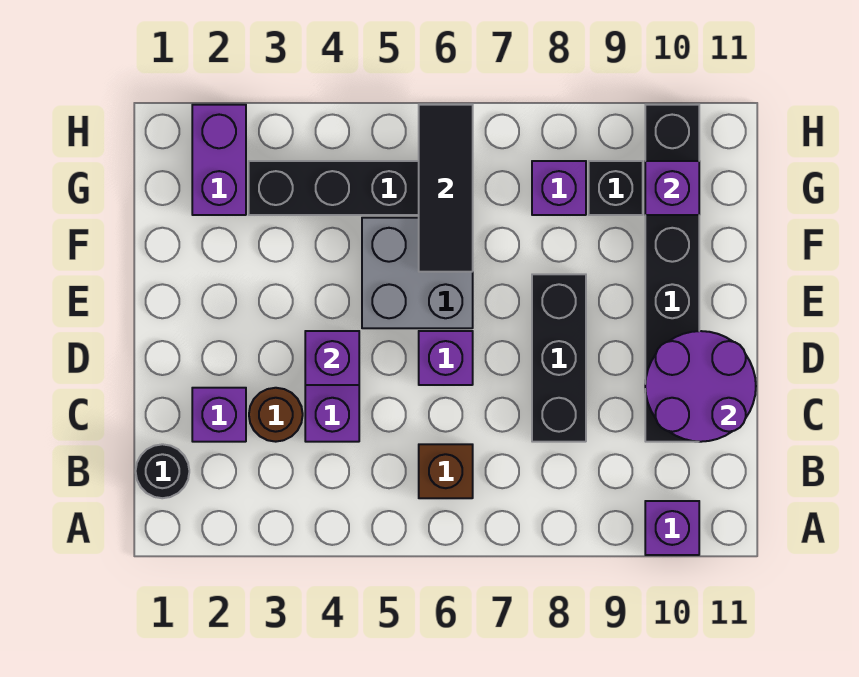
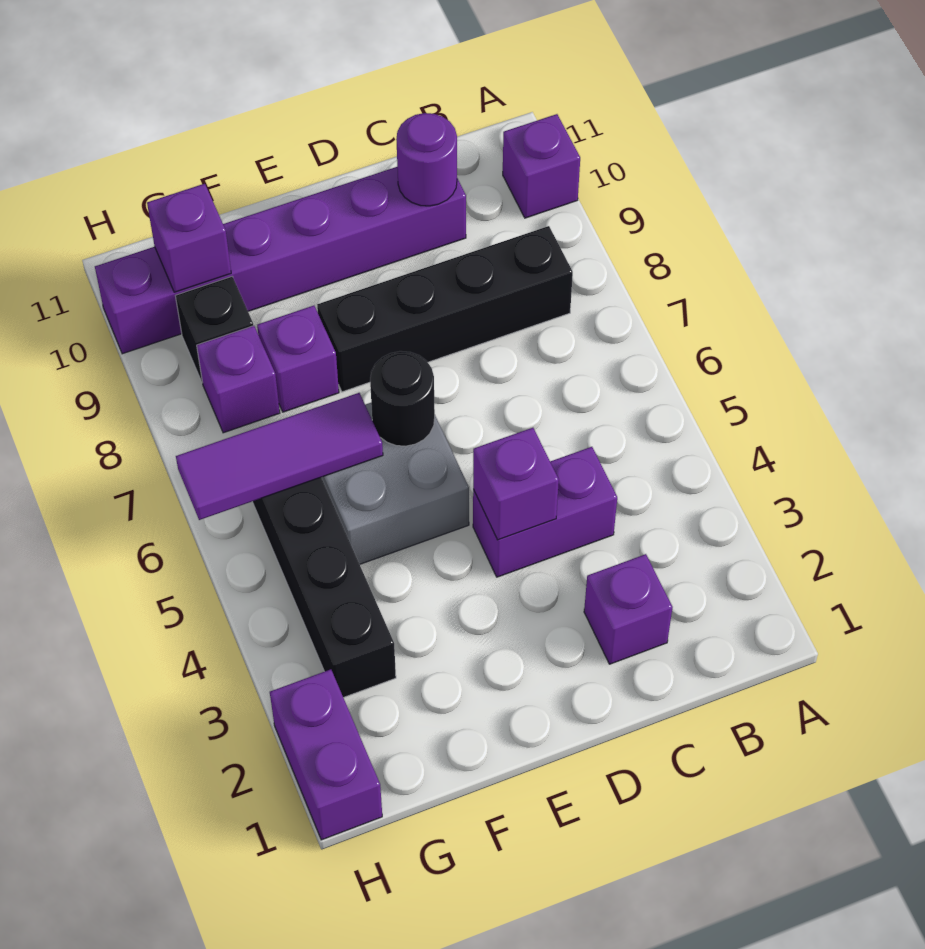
black 1x1 round brick [136,444,189,498] -> black 1x1 round brick moved to [370,351,435,446]
brown 1x1 brick [419,444,473,498] -> none
brown 1x1 round brick [249,388,303,442] -> none
black 1x3 brick [532,274,586,442] -> black 1x4 brick [317,226,573,392]
black 1x6 brick [645,105,699,442] -> purple 1x6 brick [95,167,466,354]
purple 2x2 round brick [645,331,756,442] -> purple 1x1 round brick [396,113,457,206]
purple 1x1 brick [419,331,473,385] -> purple 1x1 brick moved to [257,306,339,412]
black 1x3 tile [419,105,473,272] -> purple 1x3 tile [176,393,383,520]
purple 1x2 brick [192,105,246,215] -> purple 1x2 brick turned to [270,669,382,840]

